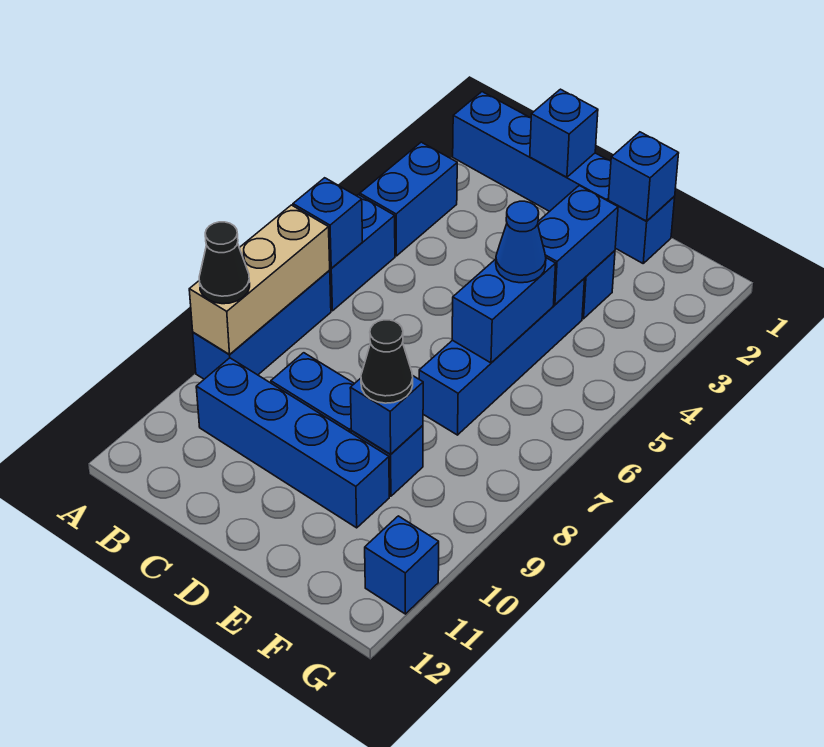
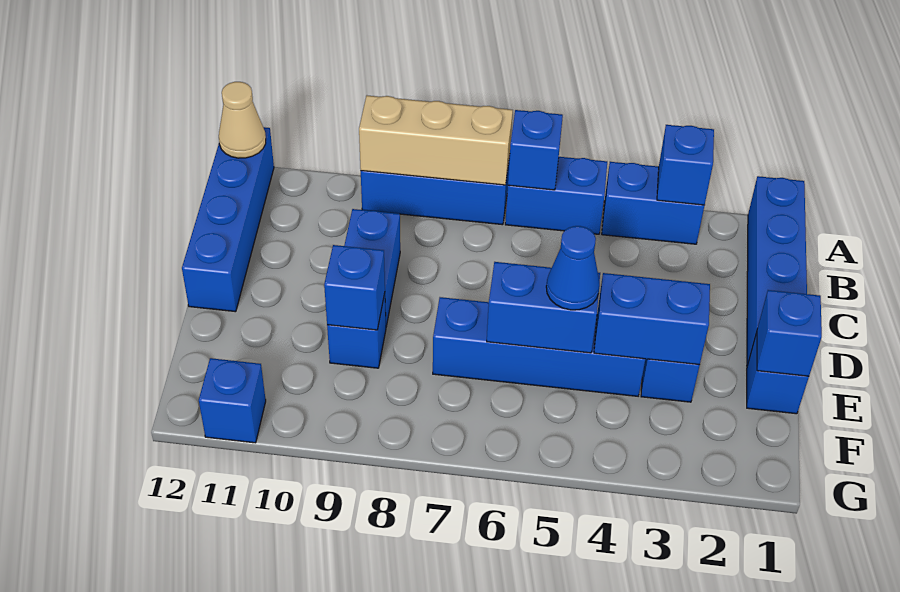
black 1x1 cone [199,222,250,304] -> none
none -> tan 1x1 cone [219,82,266,158]
blue 1x4 brick [196,358,389,528] -> blue 1x4 brick moved to [182,127,274,312]
blue 1x1 brick [530,89,598,177] -> blue 1x1 brick moved to [657,125,714,205]
black 1x1 cone [361,320,413,403] -> none

